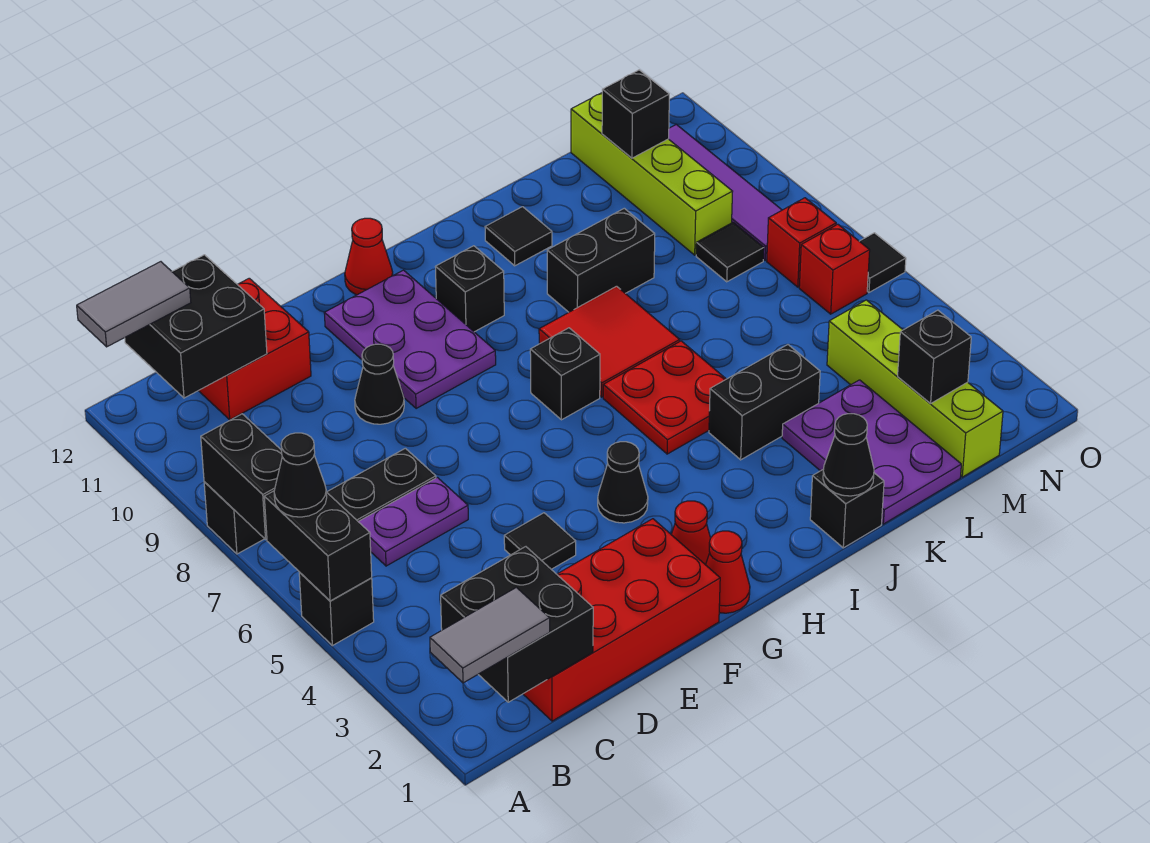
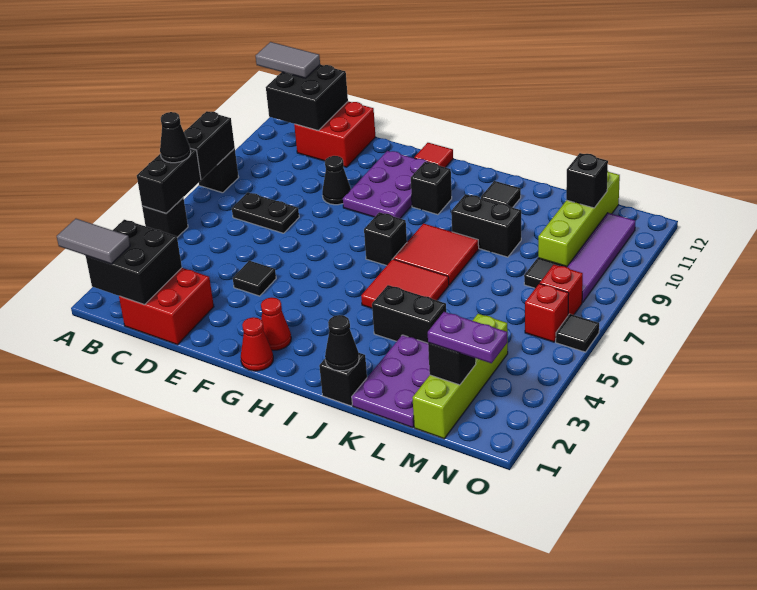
red 2x4 brick [523,519,720,721] -> red 2x2 brick [119,268,214,345]
purple 1x2 plate [358,477,468,566] -> purple 1x2 plate moved to [428,312,507,363]
black 1x1 cone [598,442,648,523] -> none
red 1x1 cone [345,218,393,295] -> red 1x1 tile [414,143,453,167]
red 2x2 plate [603,341,726,454] -> red 2x2 tile [361,259,449,308]

